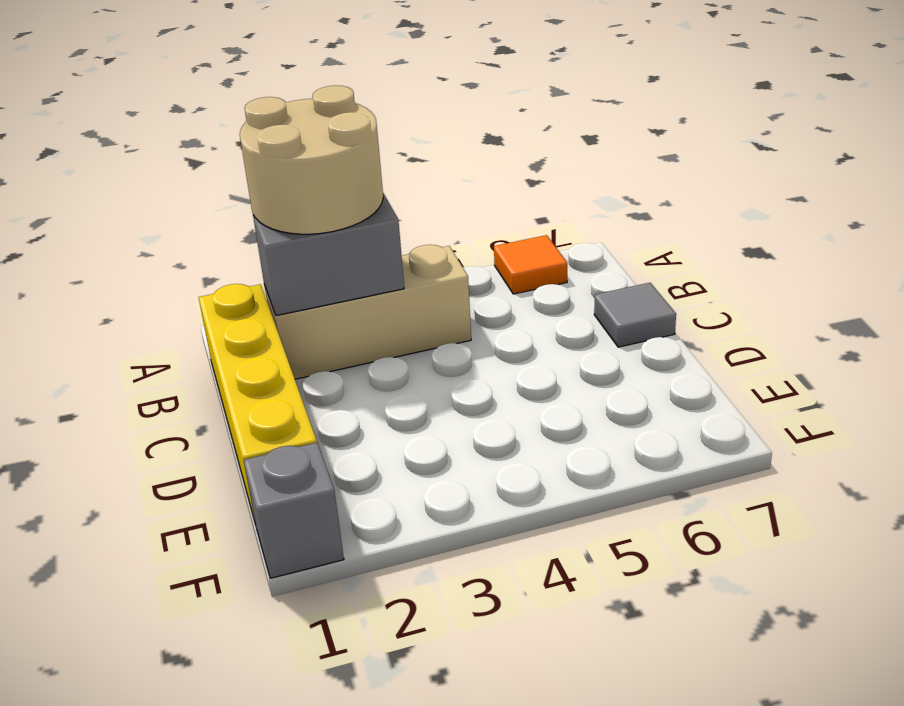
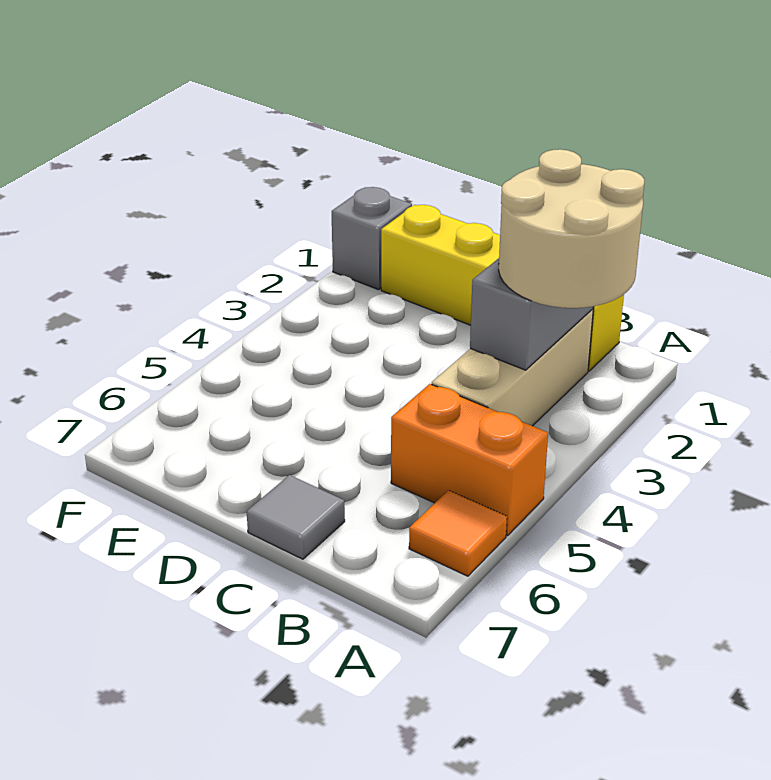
none -> orange 1x2 brick [391,384,548,536]

